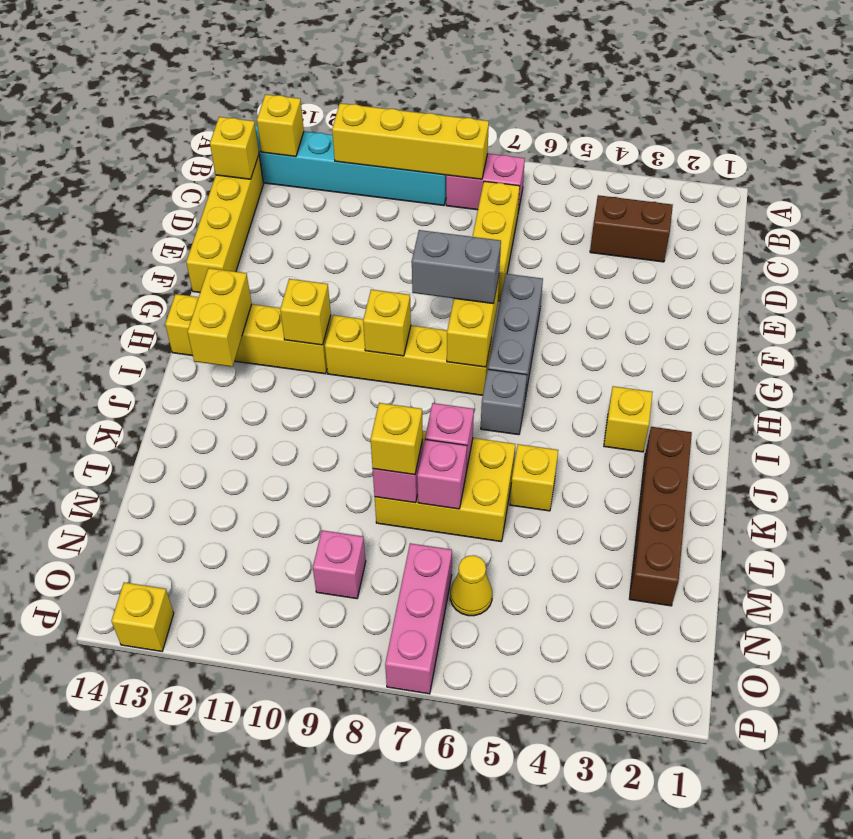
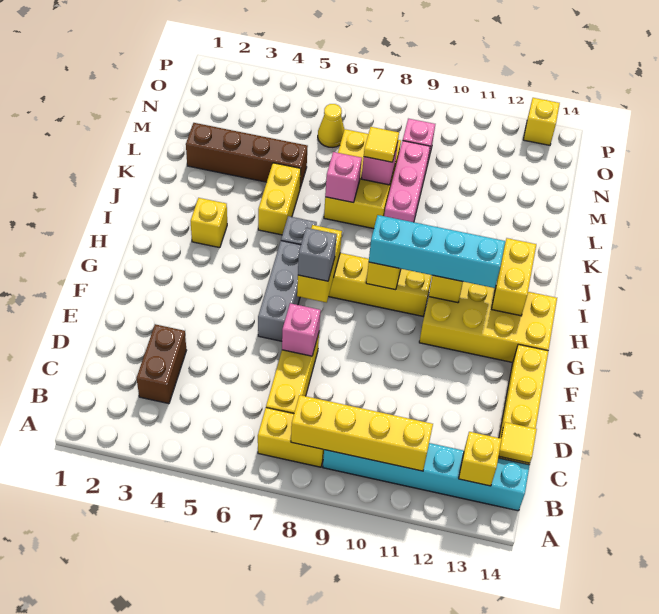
pink 1x2 brick [446,154,525,212] -> yellow 1x2 brick [258,408,324,467]
brown 1x2 brick [590,195,673,262] -> brown 1x2 brick turned to [136,324,187,404]
yellow 1x1 brick [210,117,259,179] -> yellow 1x1 tile [499,422,537,463]
grey 1x2 brick [412,230,501,304] -> grey 1x1 brick [298,228,337,281]
none -> cyan 1x4 brick [369,215,505,288]
yellow 1x4 brick [165,294,331,374] -> yellow 2x4 brick [419,282,557,363]
brown 1x4 brick [629,427,692,606] -> brown 1x4 brick turned to [186,123,308,188]
yellow 1x1 brick [510,444,558,511] -> yellow 1x2 brick [258,163,301,235]
yellow 2x3 brick [375,431,515,541] -> yellow 2x3 brick turned to [324,129,401,229]
pink 1x1 brick [417,439,467,509] -> pink 1x1 brick moved to [282,303,321,356]
yellow 1x1 brick [371,403,423,475] -> yellow 1x1 tile [364,127,399,162]
pink 1x3 brick [385,543,452,694] -> pink 1x3 brick moved to [384,141,430,222]

